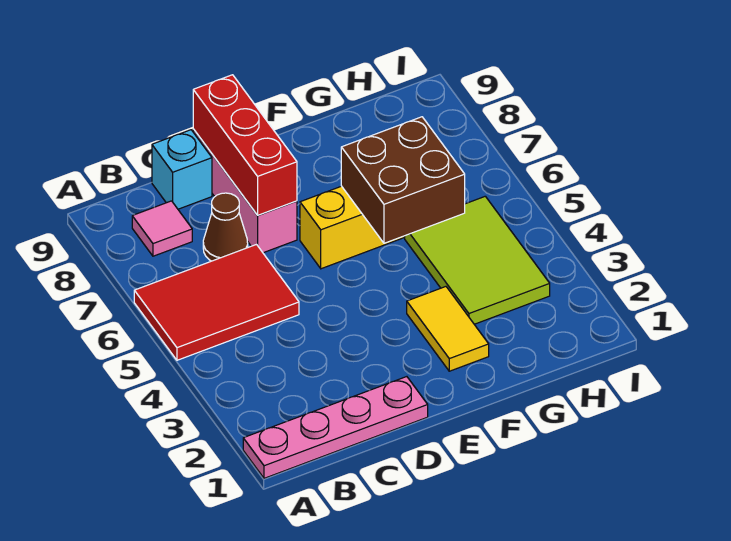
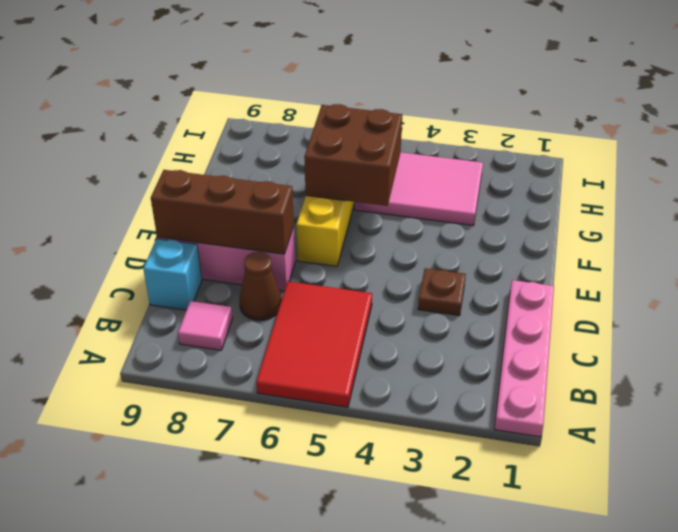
none -> brown 1x1 plate [418,268,466,316]
red 1x3 brick [193,75,297,215] -> brown 1x3 brick [151,170,294,254]
yellow 1x2 tile [407,287,489,371] -> none
lime 2x3 tile [405,196,550,324] -> pink 2x3 tile [355,152,483,226]

